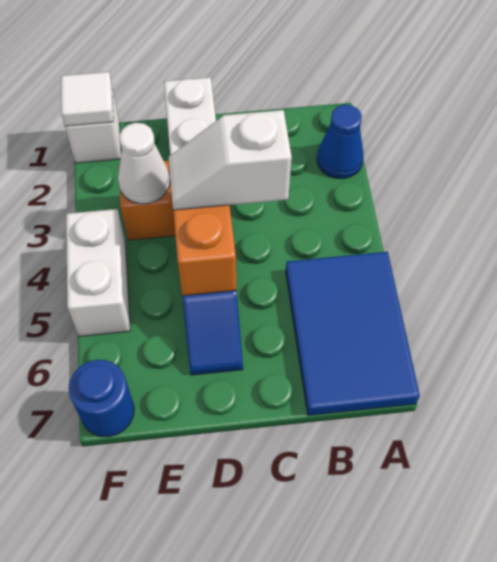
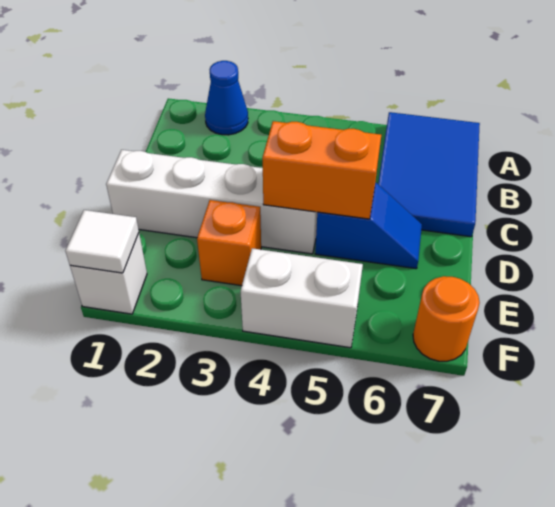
blue 2x3 tile [286,252,420,416] -> blue 2x3 tile turned to [378,112,480,237]
white 1x2 slope [169,110,292,210] -> none
white 1x1 cone [118,123,170,204] -> none
blue 1x1 round brick [69,360,134,437] -> orange 1x1 round brick [413,276,480,361]

